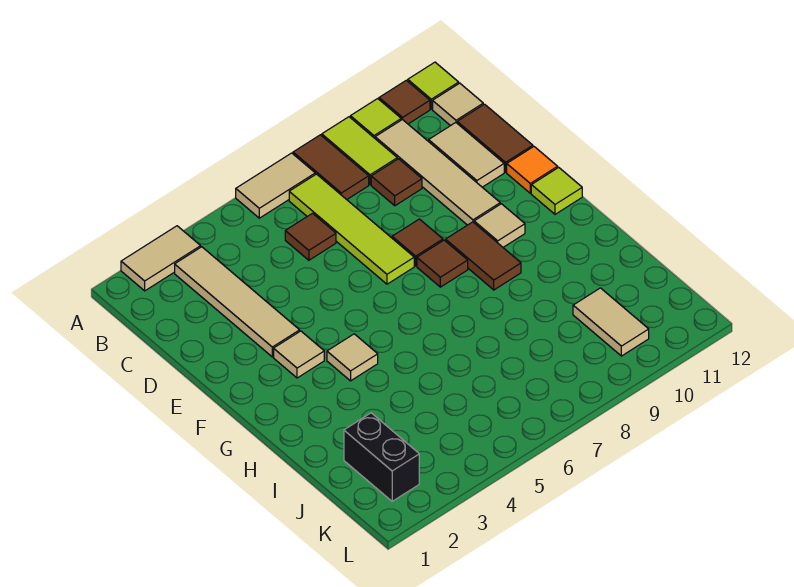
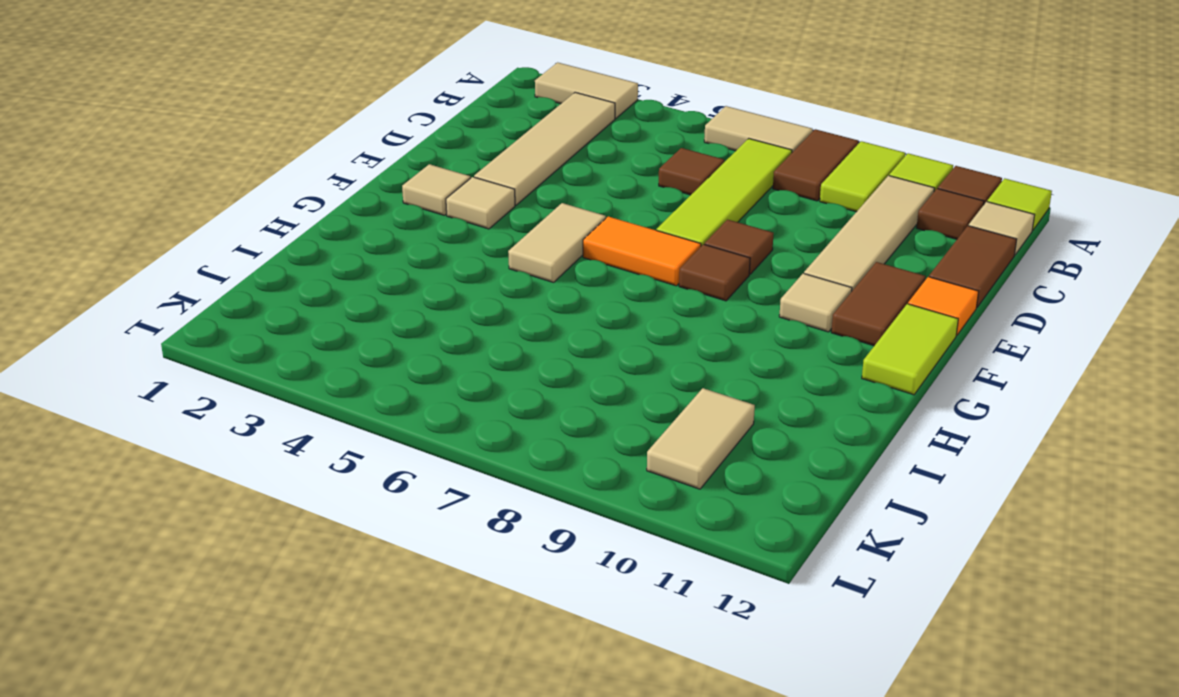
brown 1x1 tile [371,159,422,206] -> brown 1x1 tile moved to [917,188,984,239]
tan 1x2 tile [429,123,504,187] -> tan 1x2 tile moved to [508,203,606,282]
none -> orange 1x2 tile [583,216,701,286]
brown 1x2 tile [446,222,521,290] -> brown 1x2 tile moved to [831,262,926,346]
lime 1x1 tile [531,167,582,214] -> lime 1x2 tile [862,304,958,395]
tan 1x1 tile [327,334,378,381] -> tan 1x1 tile moved to [402,164,471,215]
black 1x2 brick [344,413,419,501] -> none

